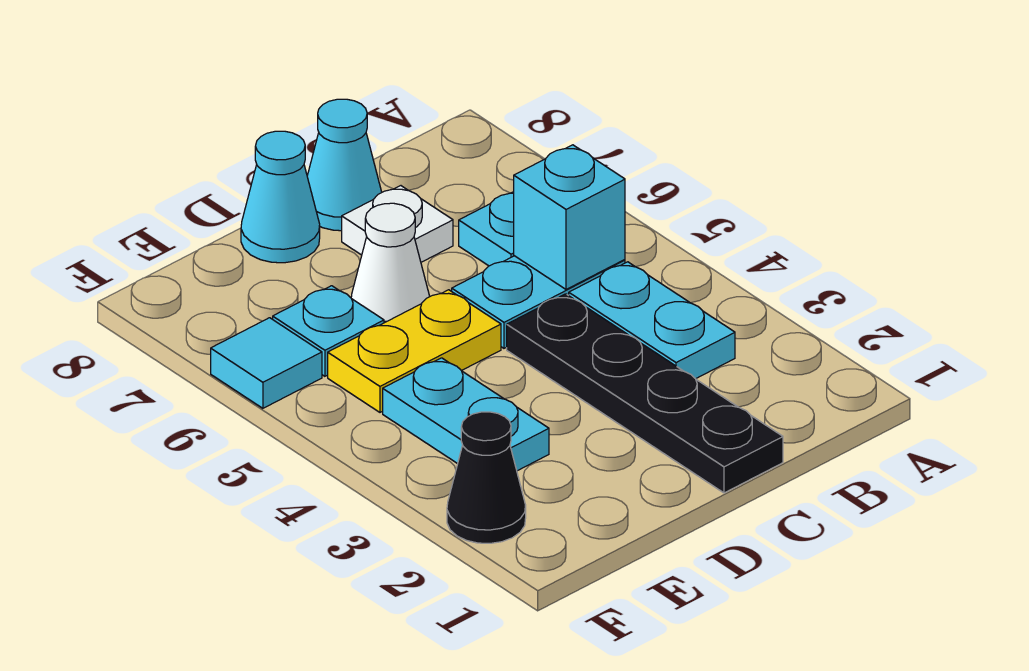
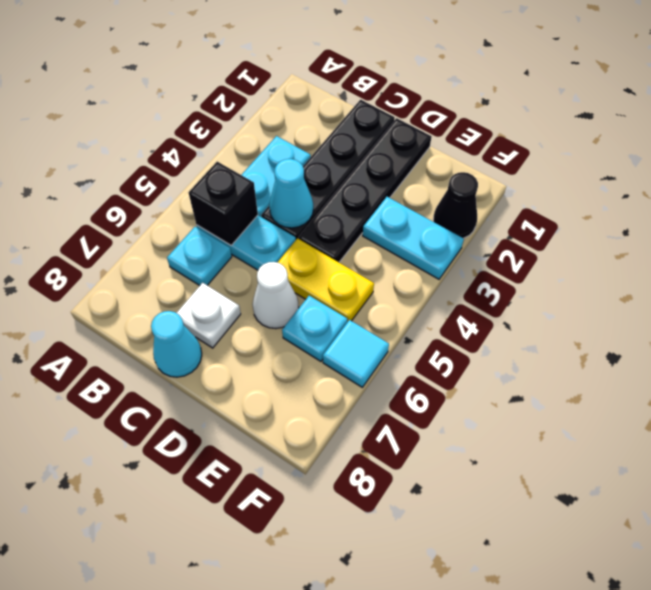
cyan 1x1 brick [514,145,625,289] -> black 1x1 brick [189,162,258,245]
none -> black 1x4 plate [299,118,432,262]
cyan 1x1 cone [241,131,320,263] -> cyan 1x1 cone moved to [269,159,313,228]
cyan 1x2 plate [383,358,549,471] -> cyan 1x2 plate turned to [363,197,464,279]

